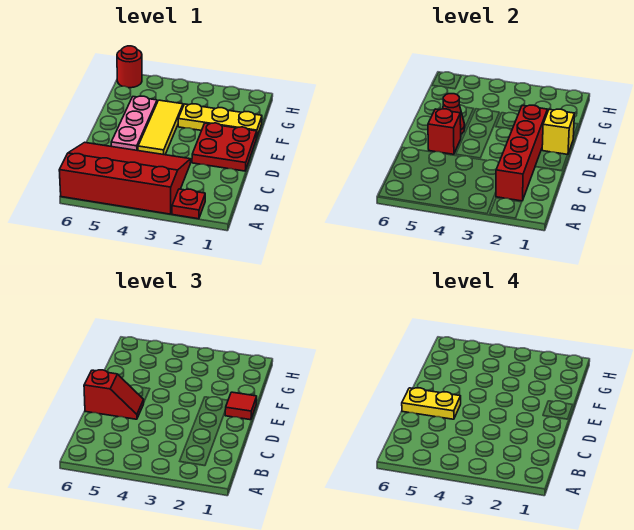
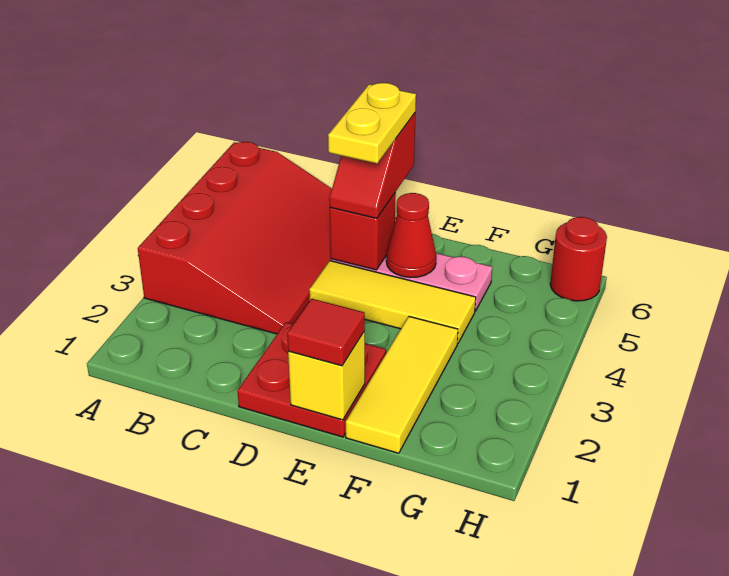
red 1x1 plate [172,189,205,219] -> none
red 1x4 brick [496,105,547,201] -> none
yellow 1x3 plate [178,104,262,138] -> yellow 1x3 tile [346,317,458,453]

